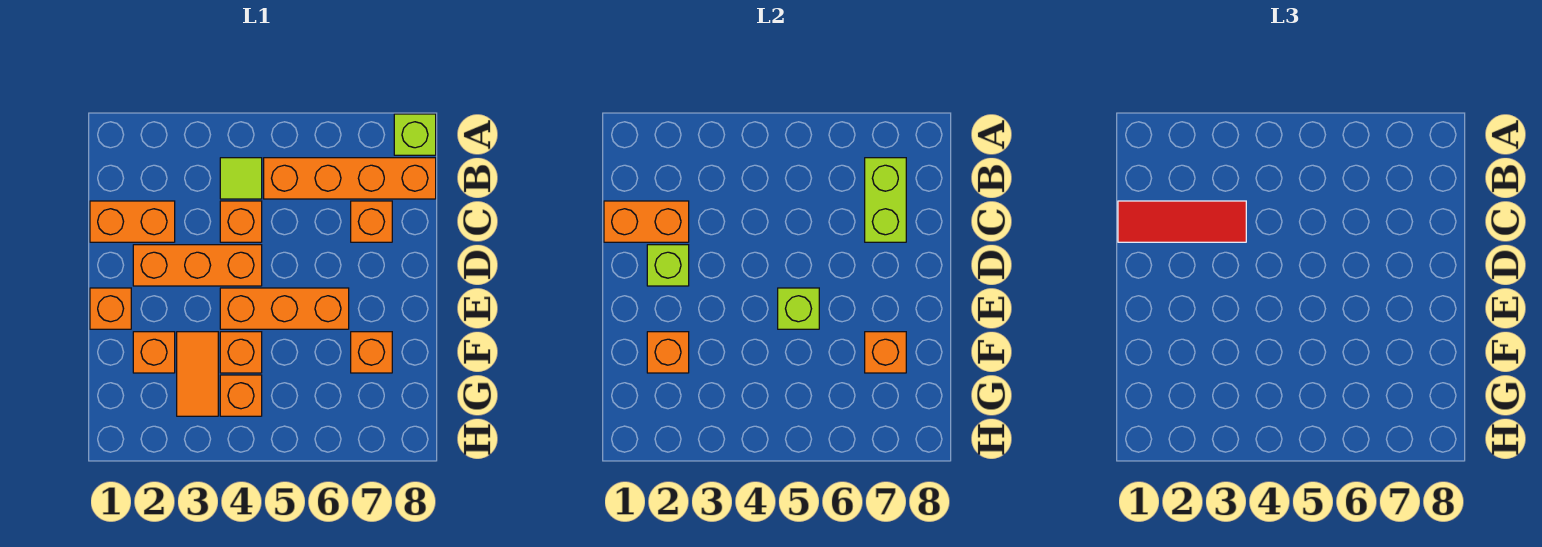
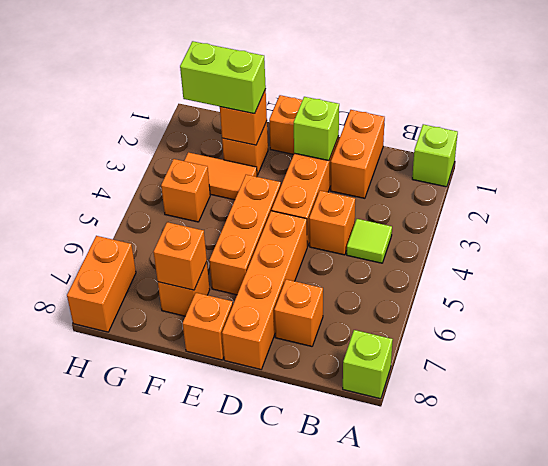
orange 1x4 brick [264,158,436,199] -> orange 1x4 brick moved to [222,211,307,369]
lime 1x2 brick [865,158,906,242] -> lime 1x2 brick moved to [180,41,266,114]
orange 1x2 brick [604,201,689,242] -> orange 1x2 brick moved to [67,236,136,332]
red 1x3 tile [1118,201,1246,242] -> none
lime 1x1 brick [778,288,819,329] -> lime 1x1 brick moved to [412,124,458,187]
orange 1x1 brick [220,332,262,373] -> orange 1x1 brick moved to [183,293,233,360]

